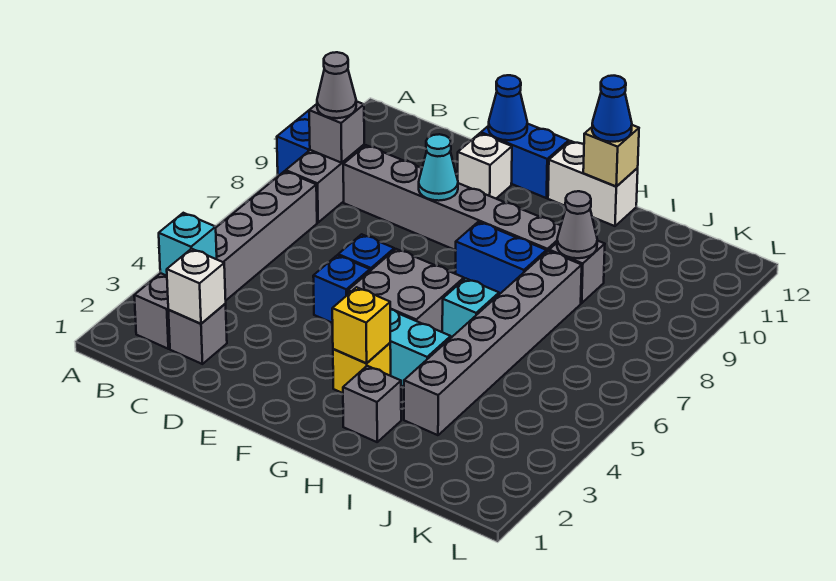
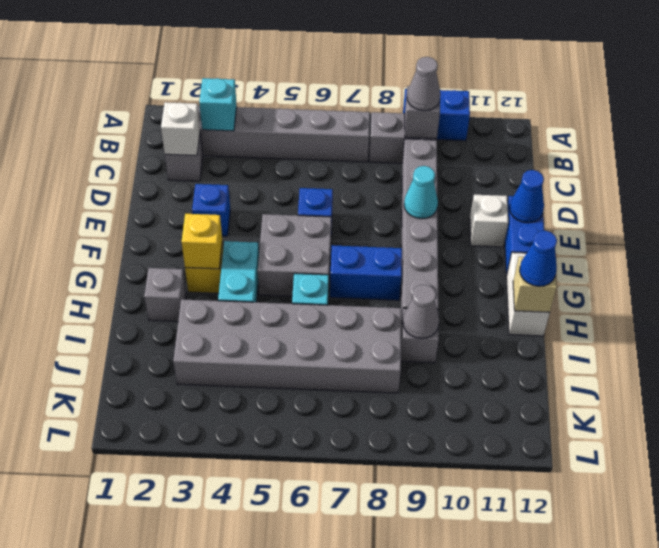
blue 1x1 brick [313,255,370,323] -> blue 1x1 brick moved to [192,184,230,236]
blue 1x2 brick [455,222,546,294] -> blue 1x2 brick turned to [330,245,402,300]
grey 1x6 brick [404,251,582,435] -> grey 2x6 brick [173,299,401,393]

